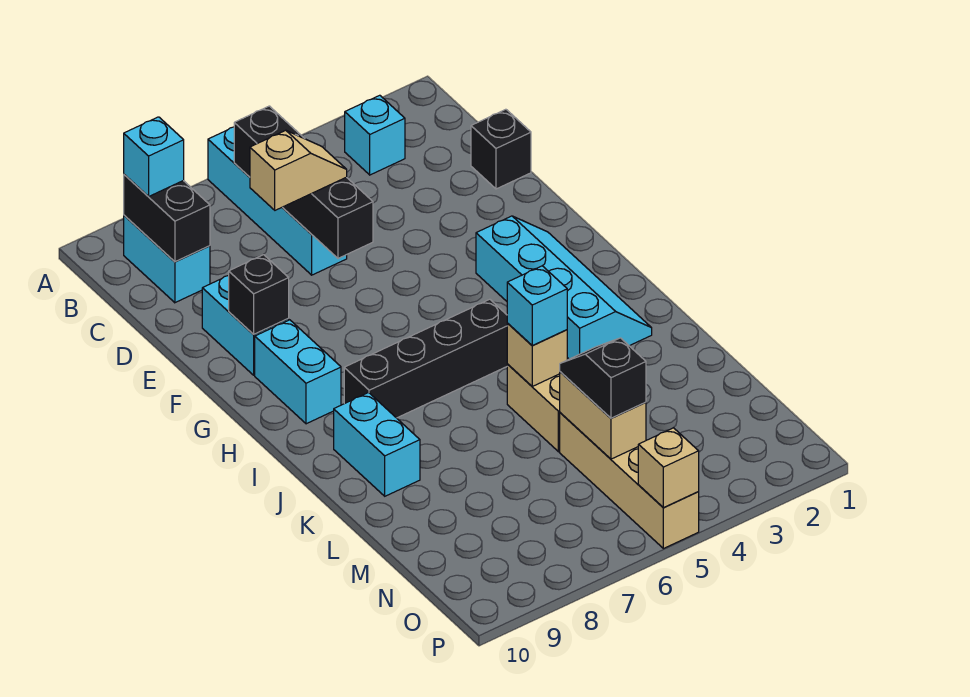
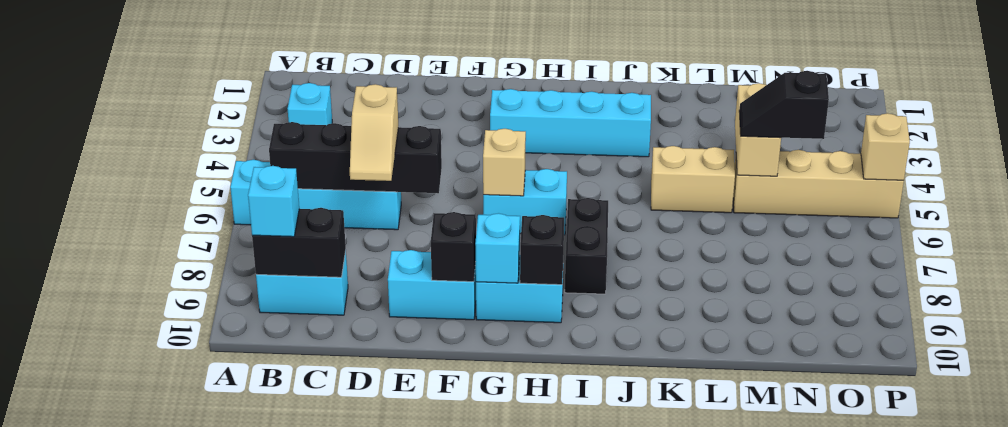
black 1x1 brick [471,109,531,189] -> black 1x1 brick moved to [520,215,564,285]
tan 1x2 slope [250,130,347,210] -> tan 1x2 slope turned to [350,84,398,181]
black 1x4 brick [344,299,507,418] -> black 1x2 brick [565,198,608,294]
cyan 1x2 brick [334,393,420,496] -> cyan 1x2 brick moved to [483,169,567,235]
tan 1x1 brick [507,323,567,386] -> tan 1x1 brick moved to [483,129,526,196]
cyan 1x1 brick [507,266,567,345] -> cyan 1x1 brick moved to [475,213,520,283]
tan 1x2 brick [560,372,646,459] -> tan 1x2 brick turned to [735,83,781,176]

